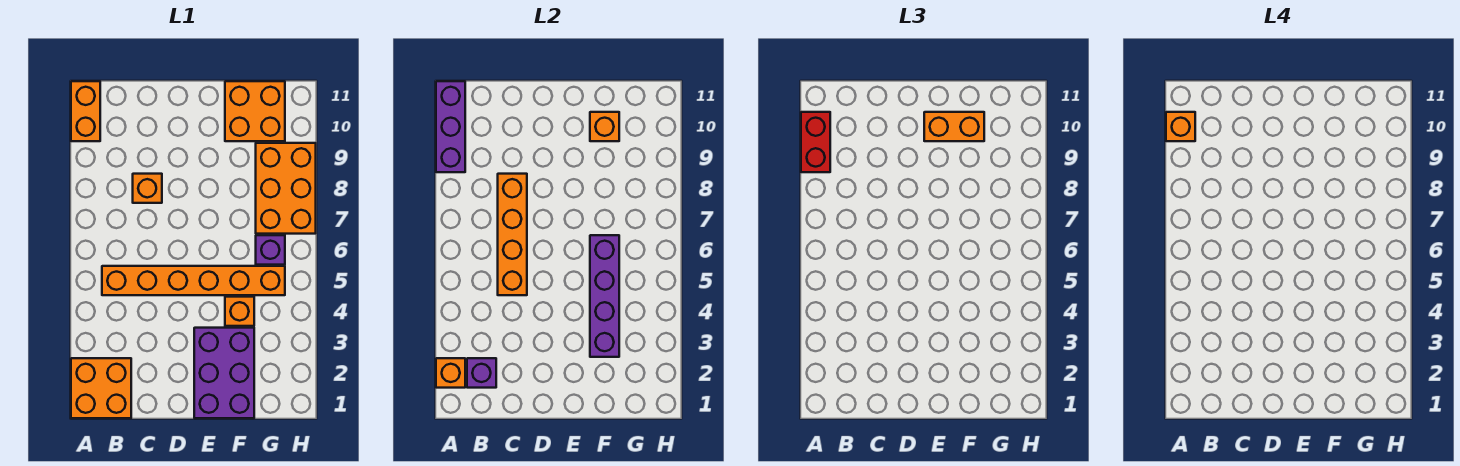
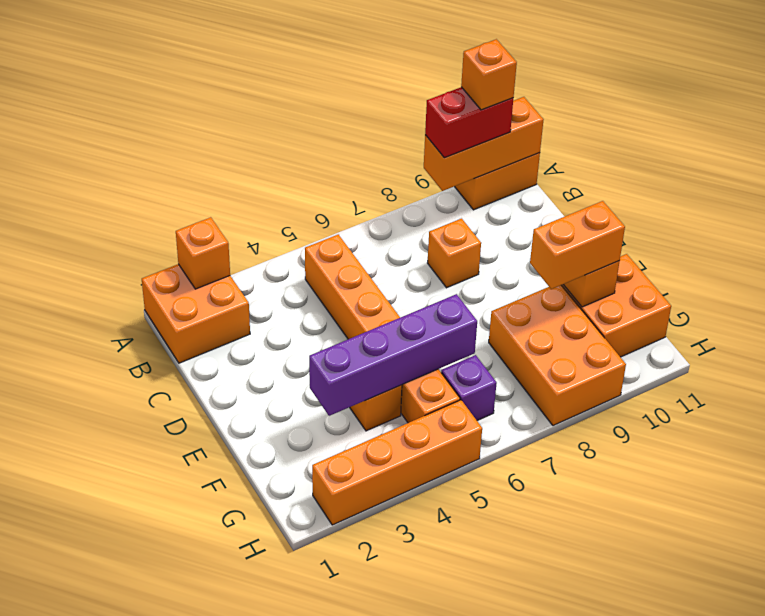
purple 1x3 brick [436,81,465,172] -> orange 1x3 brick [424,97,544,191]
purple 1x1 brick [467,358,496,388] -> none
orange 1x4 brick [498,174,527,295] -> orange 1x4 brick moved to [312,400,482,525]
purple 2x3 brick [194,328,254,418] -> none
orange 1x2 brick [924,112,984,141] -> orange 1x2 brick turned to [530,201,625,289]
orange 2x3 brick [256,143,316,234] -> orange 2x3 brick turned to [489,285,626,426]

